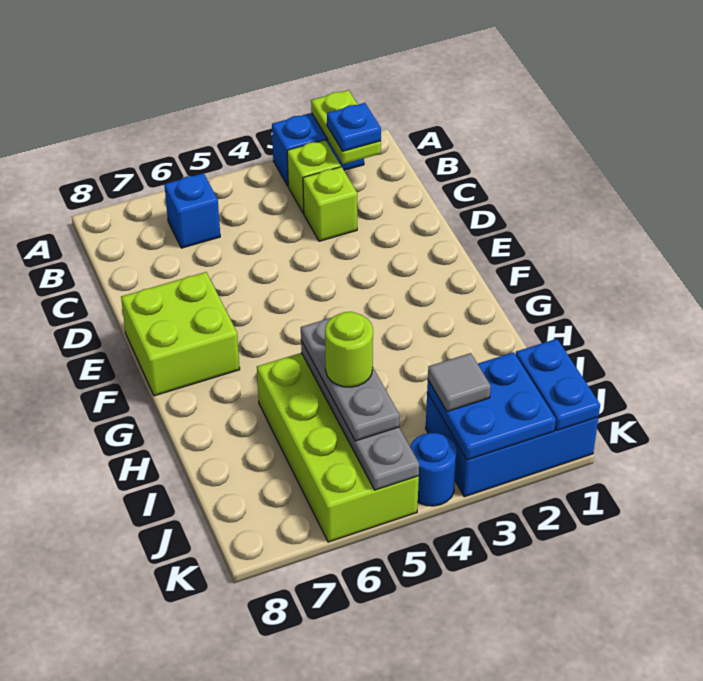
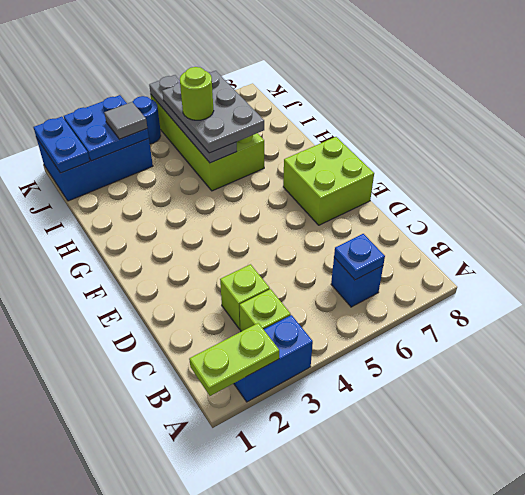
lime 1x2 plate [311,90,381,164] -> lime 1x2 plate turned to [189,323,279,396]
blue 1x1 plate [327,103,381,151] -> blue 1x1 plate moved to [334,234,385,280]
grey 1x3 plate [301,318,400,441] -> grey 2x3 plate [162,71,264,153]

